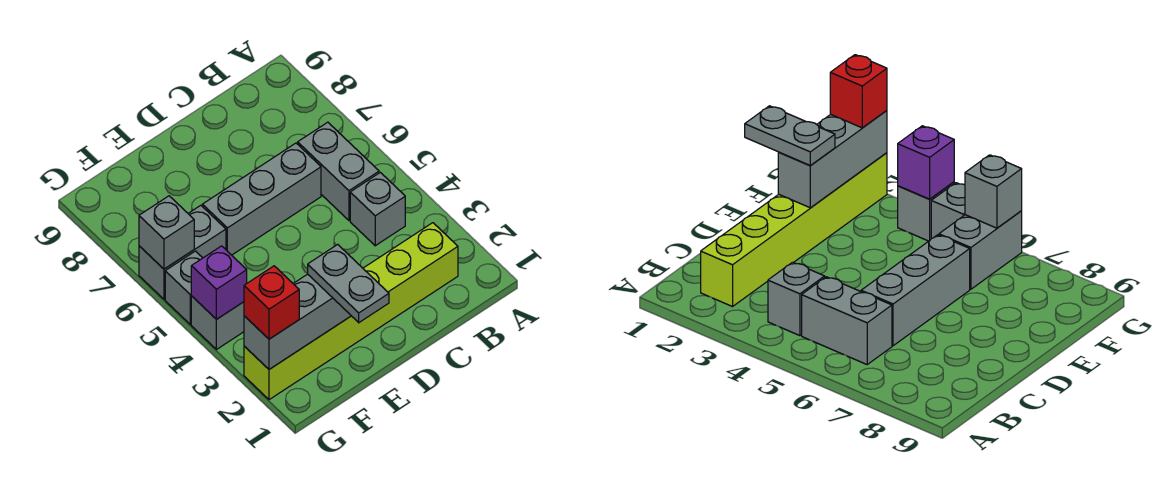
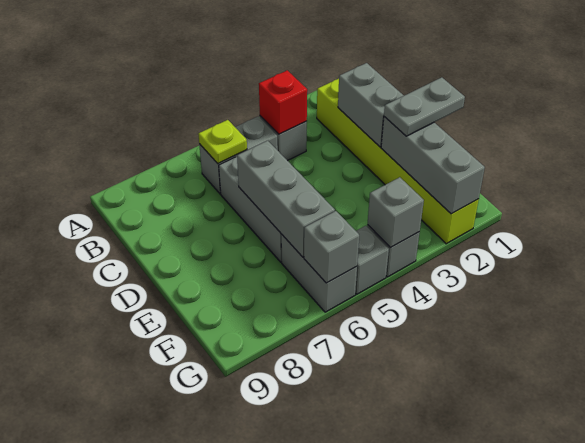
none -> lime 1x1 plate [198,120,247,164]
none -> grey 1x2 brick [338,63,404,147]
none -> grey 1x3 brick [237,141,335,257]
red 1x1 brick [244,266,299,339] -> red 1x1 brick moved to [259,70,307,134]
purple 1x1 brick [191,246,247,319] -> grey 1x1 brick [368,177,424,248]

